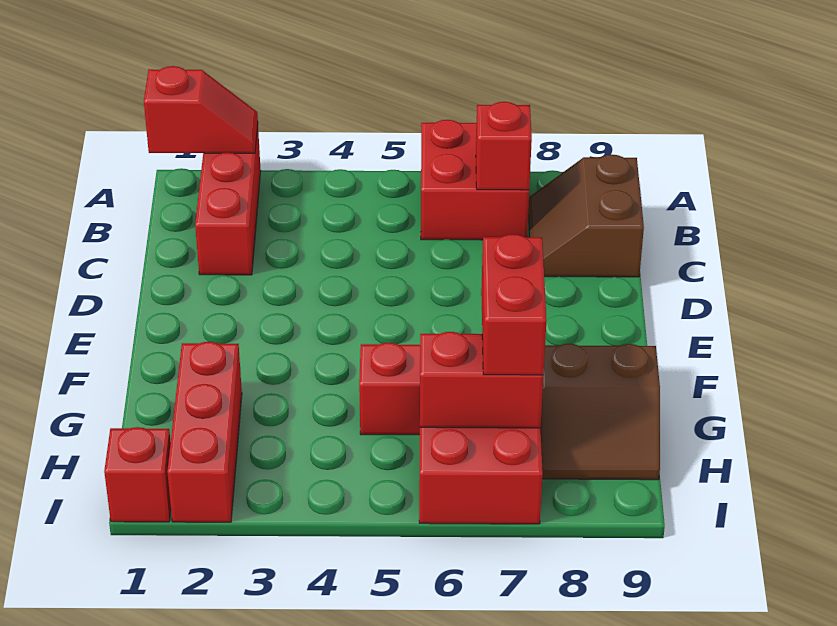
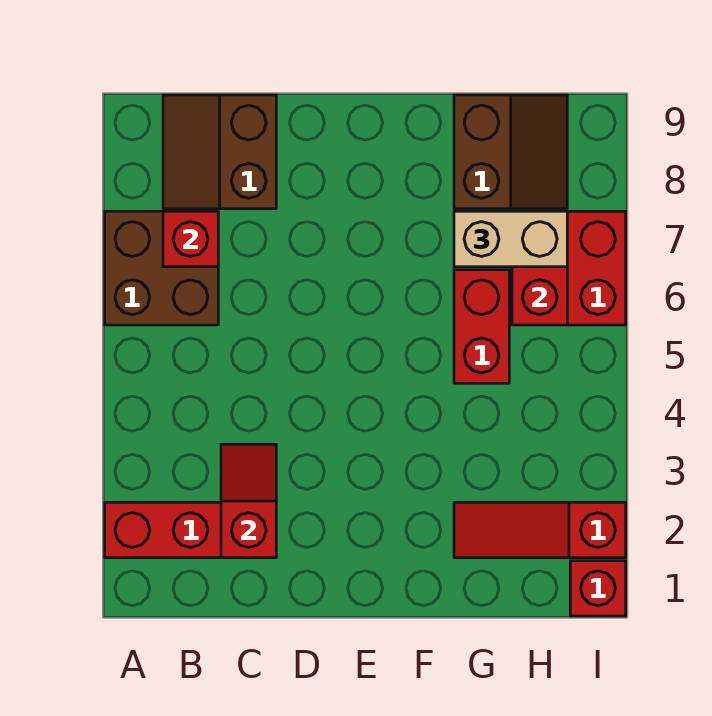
red 1x2 slope [144,66,258,153] -> red 1x2 slope moved to [221,444,276,558]
red 2x2 brick [421,120,529,240] -> brown 2x2 brick [105,211,218,325]
brown 2x2 slope [528,155,644,277] -> brown 2x2 slope turned to [163,95,276,209]
red 1x3 brick [167,342,242,522] -> red 1x3 slope [454,502,626,558]
red 1x2 brick [481,234,546,375] -> tan 1x2 brick [454,211,567,267]

